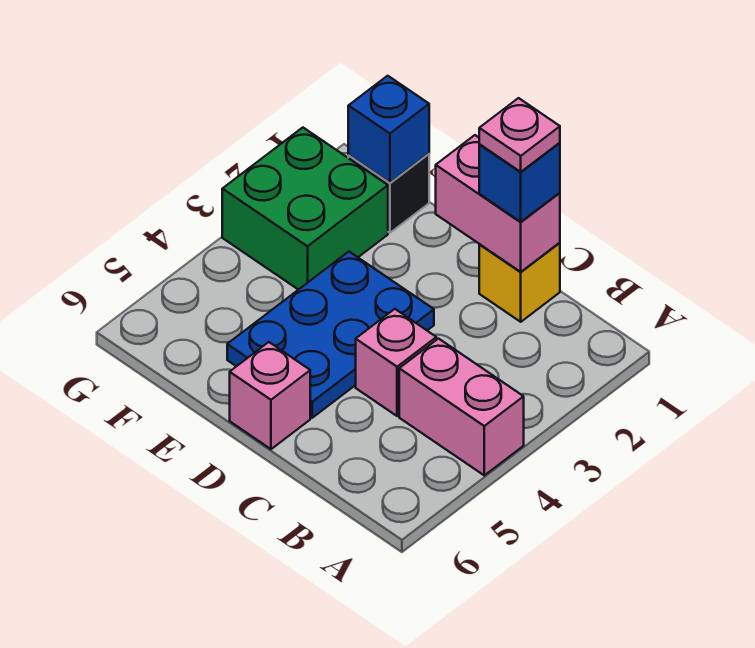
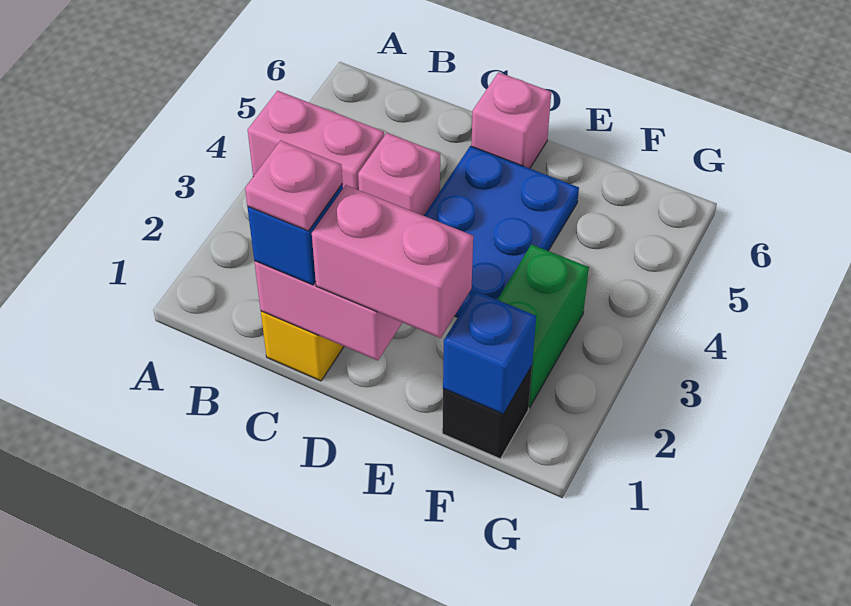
none -> pink 1x2 brick [312,185,473,338]
green 2x2 brick [222,128,388,290] -> green 1x2 brick [498,244,589,408]

